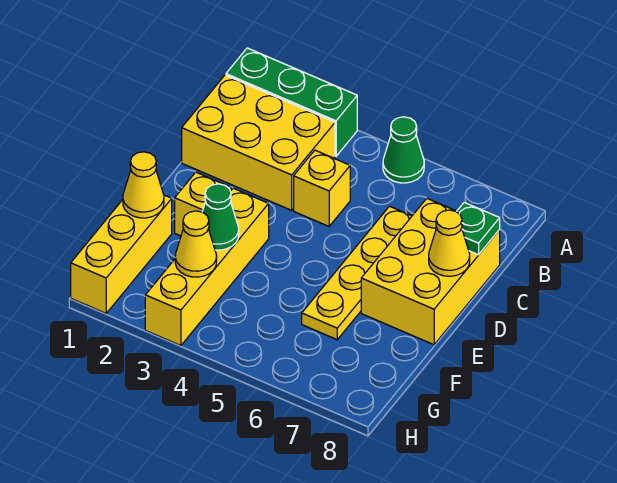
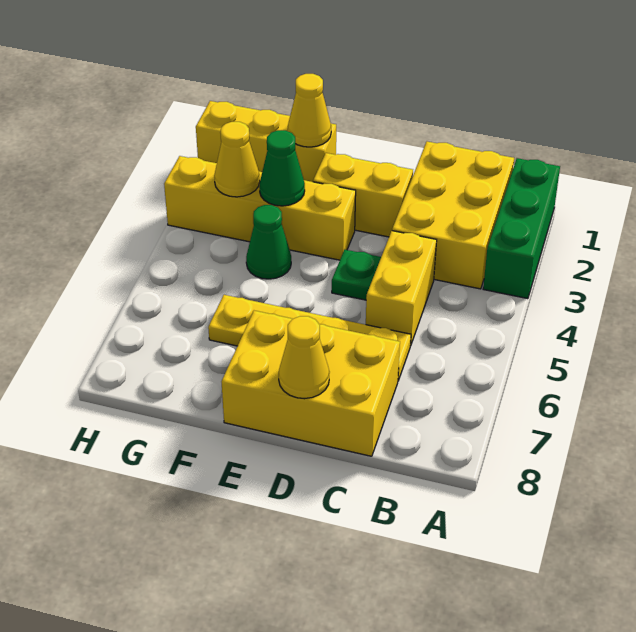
green 1x1 cone [383,117,424,183] -> green 1x1 cone moved to [246,205,291,279]
yellow 1x1 brick [294,150,350,226] -> yellow 1x2 brick [366,231,437,346]
green 1x1 plate [457,202,500,255] -> green 1x1 plate moved to [332,250,381,300]
yellow 1x1 brick [175,172,231,236] -> yellow 1x2 brick [313,153,413,237]

